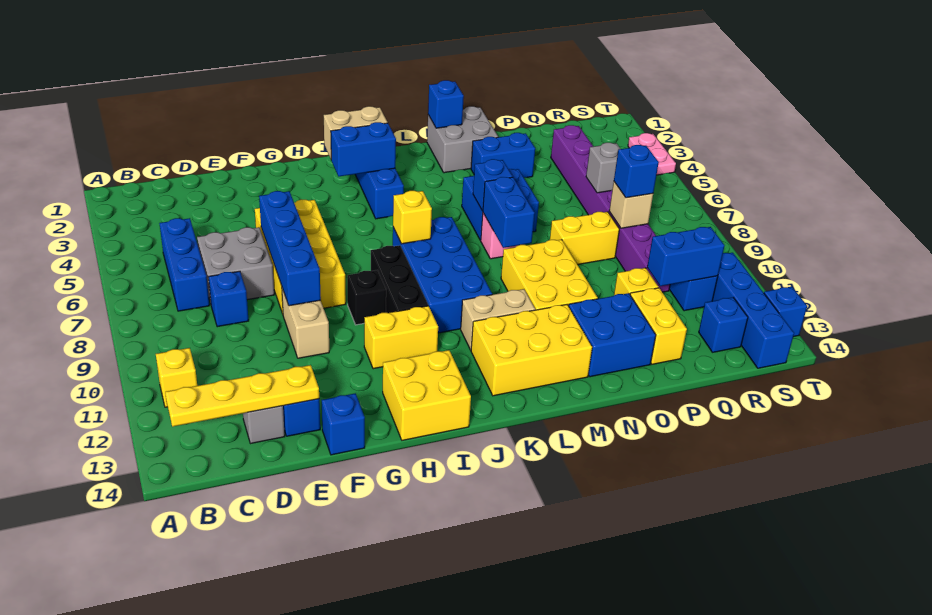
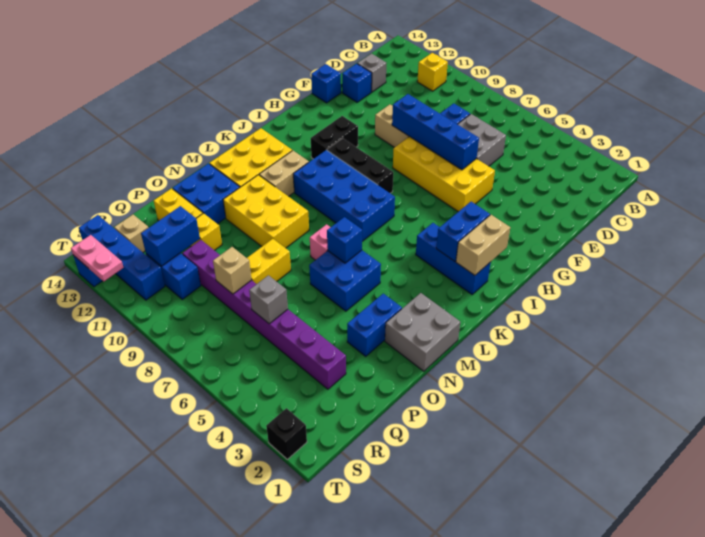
yellow 1x4 plate [165,365,319,427] -> none
blue 1x3 brick [159,218,209,311] -> none
black 1x1 brick [347,270,386,325] -> black 1x1 brick moved to [266,408,307,459]
yellow 1x2 brick [364,306,438,369] -> black 1x2 brick [311,116,358,159]
yellow 2x2 brick [383,350,471,440] -> none
yellow 1x1 brick [393,191,432,244] -> none
blue 1x1 brick [428,80,464,128] -> none
blue 1x2 brick [483,177,535,248] -> none
blue 1x1 brick [614,145,659,198] -> none
blue 1x1 brick [699,297,748,352] -> tan 1x1 brick [114,215,148,252]
pink 1x2 plate [628,133,676,175] -> pink 1x2 plate moved to [71,235,124,281]

